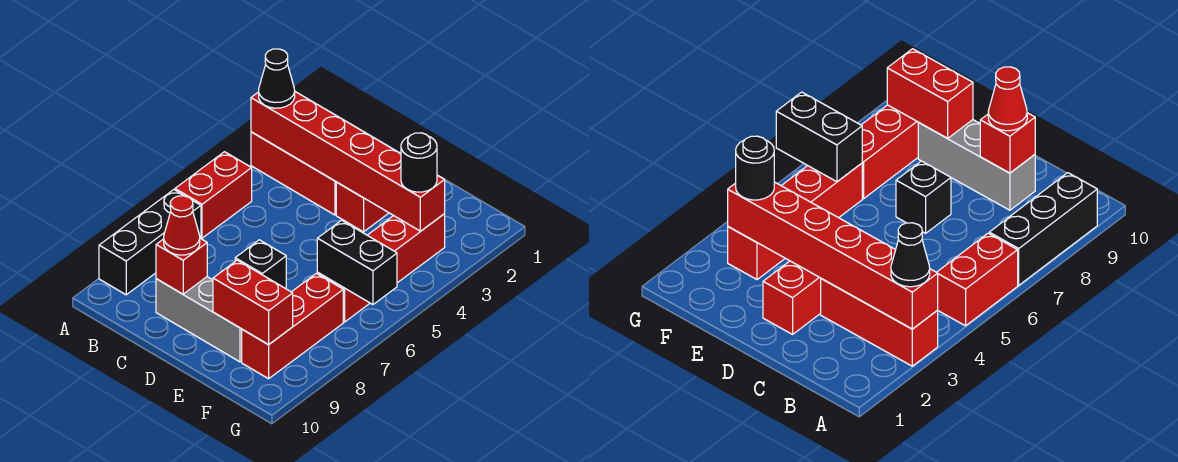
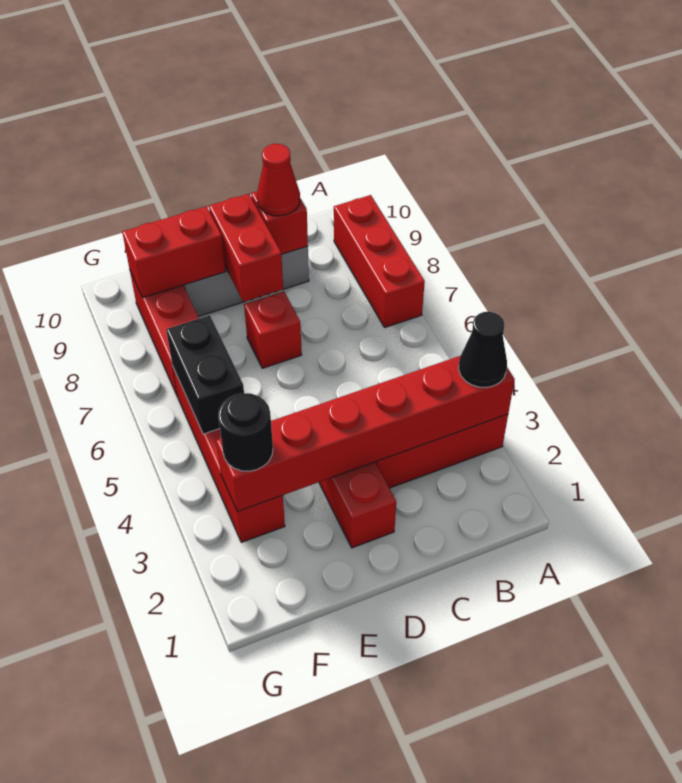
red 1x2 brick [175,152,252,238] -> red 1x2 brick moved to [209,194,283,302]
black 1x3 brick [99,190,201,295] -> red 1x3 brick [334,195,425,328]
black 1x1 brick [235,240,286,289] -> red 1x1 brick [244,291,302,368]
black 1x2 brick [317,220,397,305] -> black 1x2 brick turned to [166,315,244,434]

